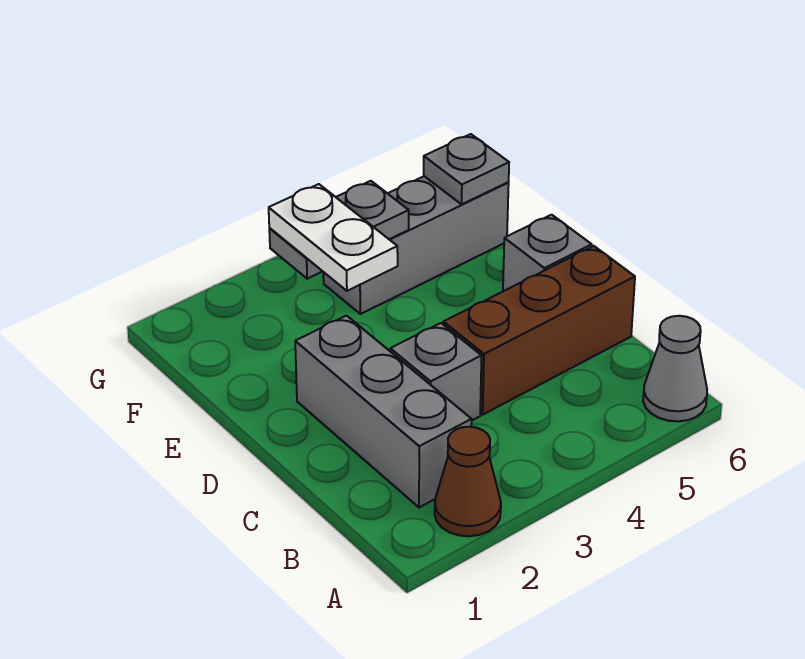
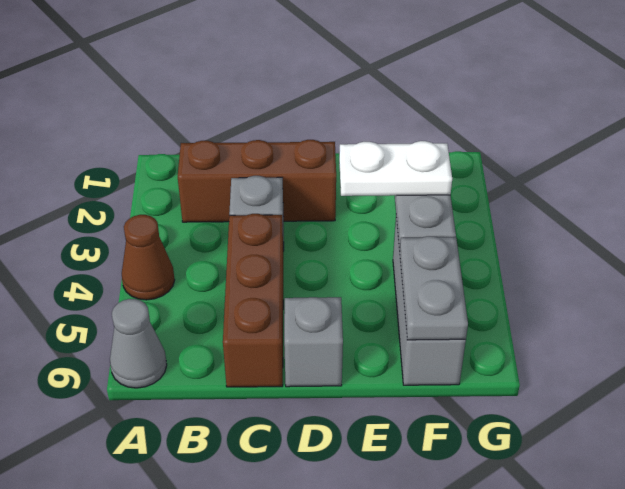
brown 1x1 cone [435,427,501,536] -> brown 1x1 cone moved to [122,215,175,300]
grey 1x3 brick [295,316,472,507] -> brown 1x3 brick [178,140,336,222]
grey 1x1 plate [424,134,509,204] -> grey 1x2 plate [400,236,468,340]

